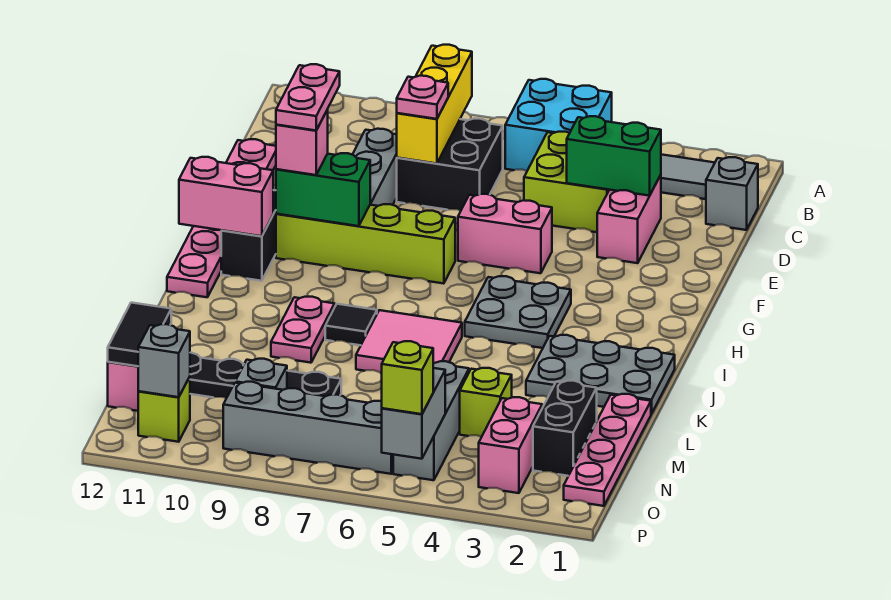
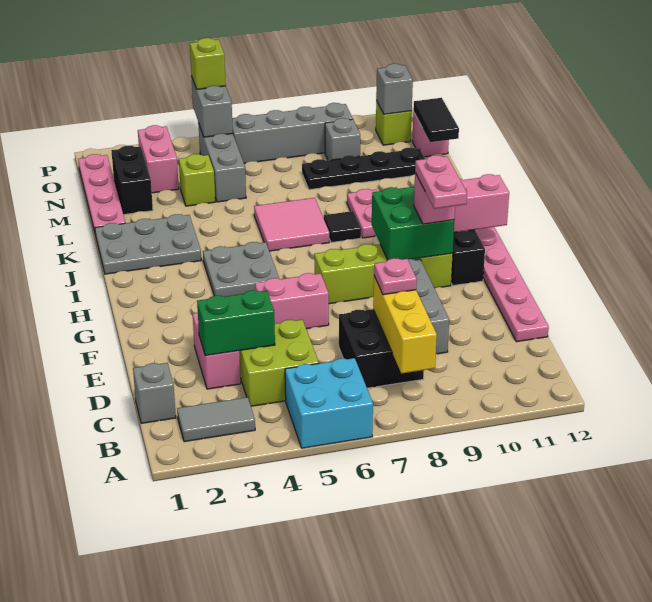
green 1x2 brick [276,153,370,226] -> green 2x2 brick [372,187,454,260]

